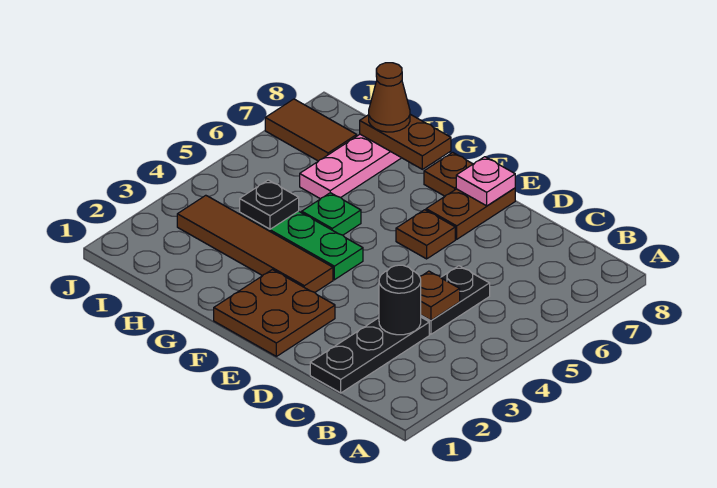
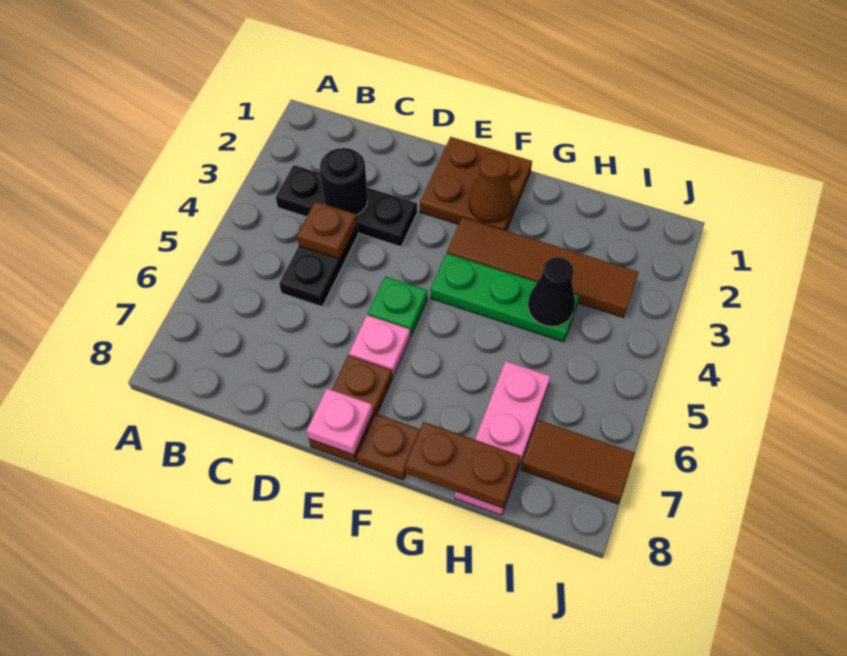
black 1x3 plate [310,317,429,393] -> black 1x3 plate turned to [276,165,417,247]
brown 1x1 plate [396,210,455,259] -> pink 1x1 plate [349,315,410,377]
green 1x1 plate [302,193,361,235] -> green 1x1 plate moved to [368,276,427,336]
black 1x1 plate [240,180,299,229] -> black 1x1 cone [528,257,575,327]
brown 1x1 cone [369,63,410,132] -> brown 1x1 cone moved to [469,153,513,223]

